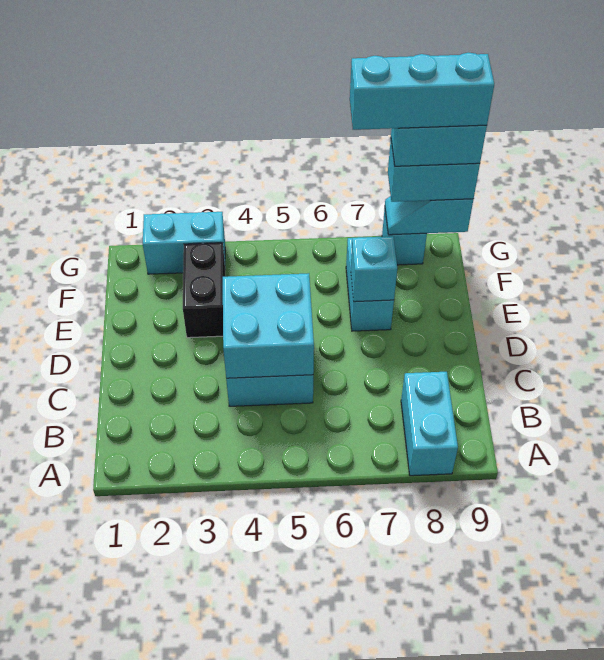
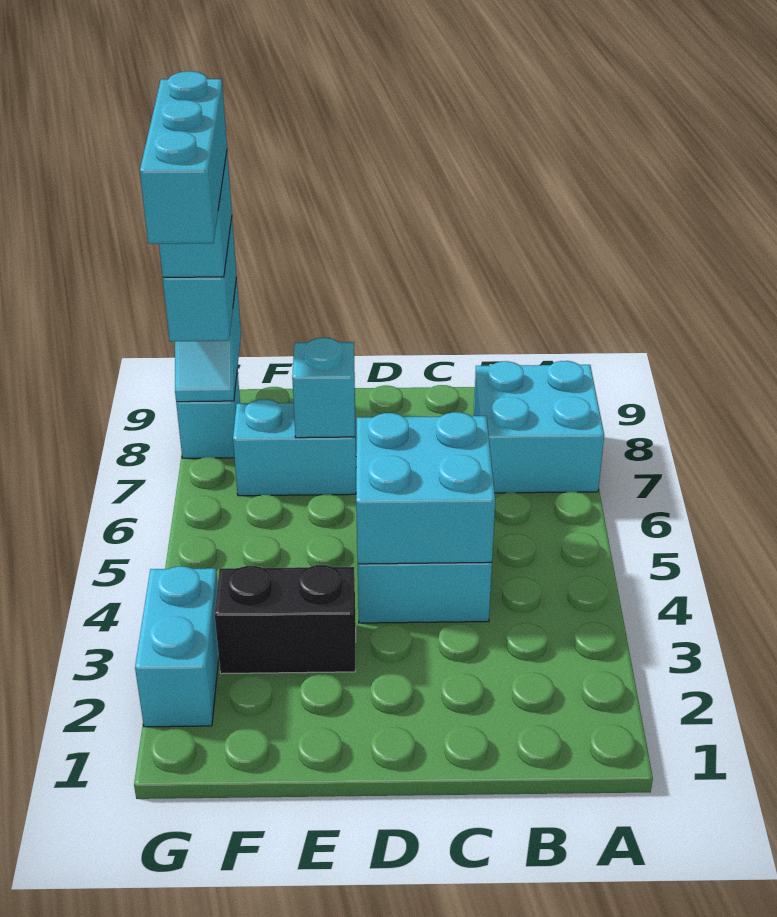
cyan 1x2 brick [401,372,458,476] -> cyan 2x2 brick [474,361,604,493]

